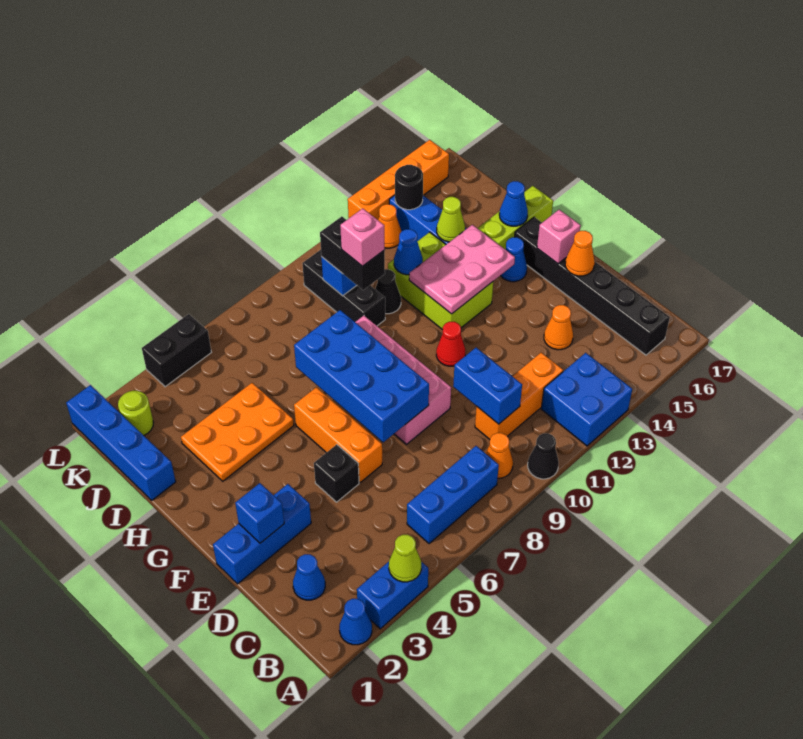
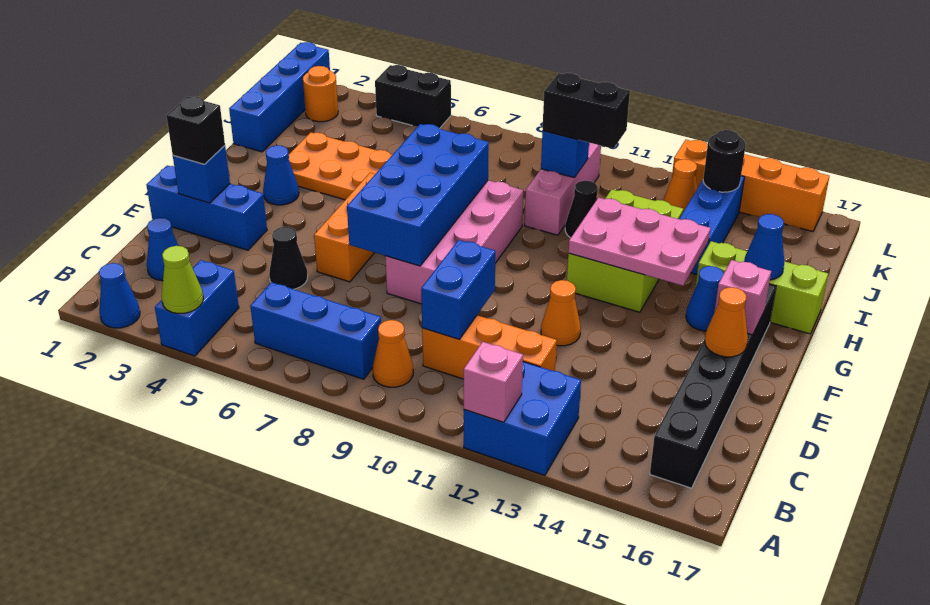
blue 1x2 brick [357,562,428,629] -> blue 1x2 brick turned to [155,260,239,356]
black 1x1 cone [528,433,559,479] -> black 1x1 cone moved to [269,227,308,289]
orange 1x1 cone [544,305,573,350] -> orange 1x1 cone moved to [541,280,581,346]
black 1x1 brick [314,445,359,502] -> black 1x1 brick moved to [166,97,225,164]
red 1x1 cone [436,322,465,366] -> none
black 1x3 brick [302,250,385,326] -> pink 1x3 brick [525,143,601,235]
black 1x2 brick [320,217,385,290] -> black 1x2 brick turned to [542,73,630,149]
pink 1x1 brick [340,208,385,266] -> pink 1x1 brick moved to [464,342,523,422]
blue 1x1 cone [394,229,423,275] -> blue 1x1 cone moved to [263,145,299,205]
lime 1x1 cone [437,197,465,242] -> none
lime 1x1 round brick [118,391,153,435] -> orange 1x1 round brick [303,66,338,122]

